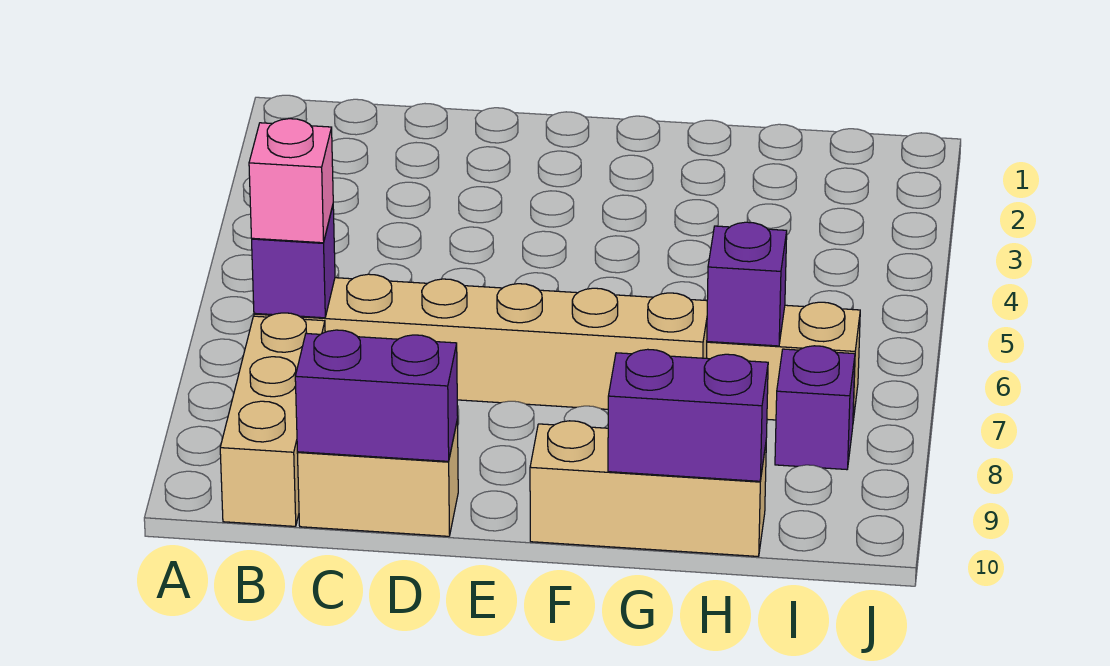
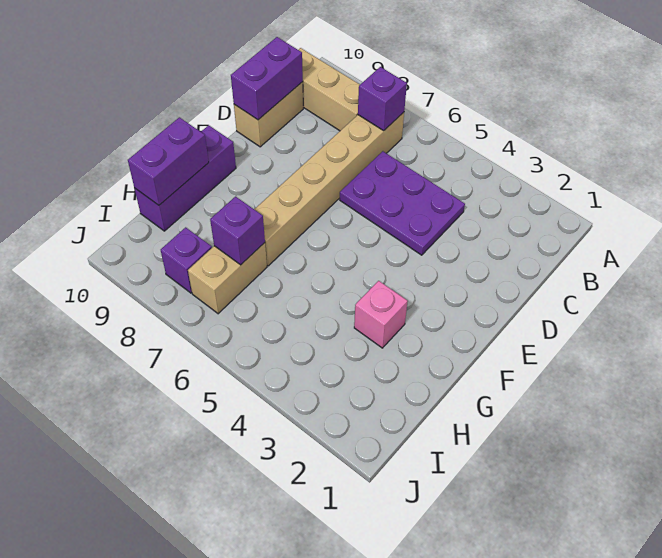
pink 1x1 brick [249,119,333,243] -> pink 1x1 brick moved to [354,281,408,348]
none -> purple 2x3 plate [340,151,465,255]
tan 1x3 brick [530,421,766,556] -> purple 1x3 brick [134,125,236,231]

